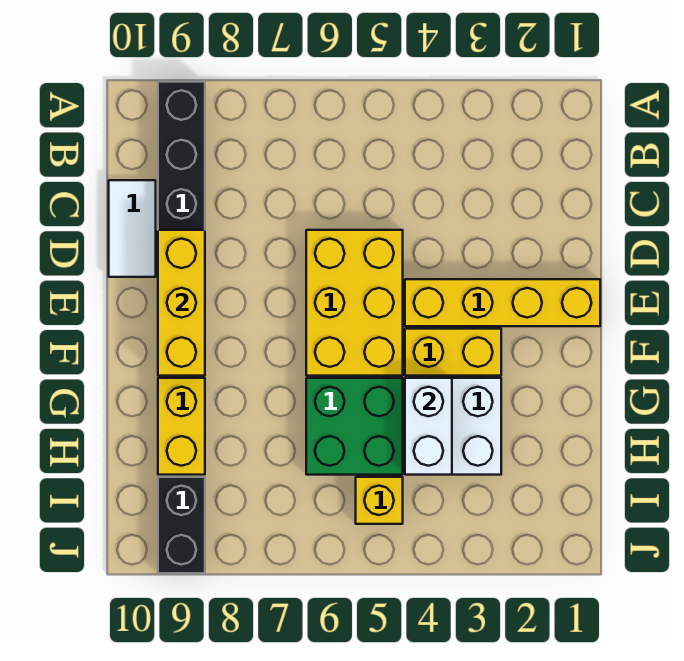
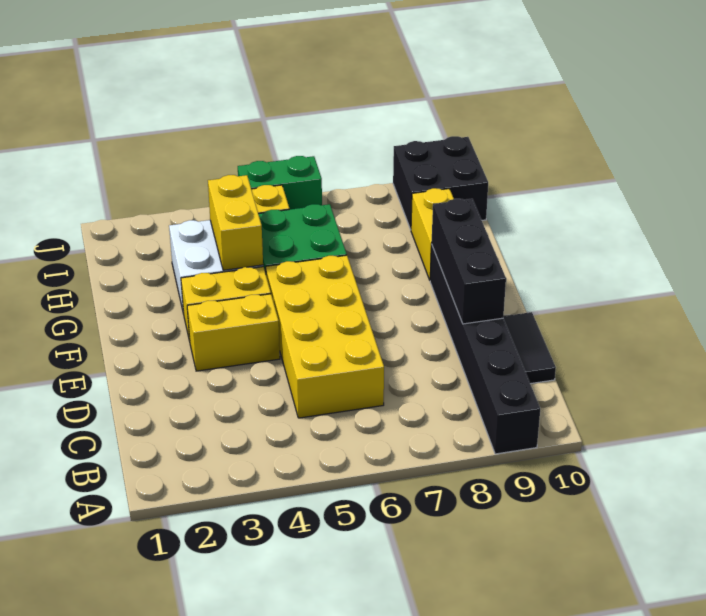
white 1x2 tile [109,180,156,277] -> black 1x2 tile [503,312,556,384]
yellow 2x3 brick [306,230,403,376] -> yellow 2x4 brick [266,255,384,418]
yellow 1x3 brick [158,230,205,376] -> black 1x3 brick [432,199,506,324]
yellow 1x4 brick [405,279,600,326] -> yellow 1x2 brick [187,294,280,371]
white 1x2 brick [405,378,452,475] -> yellow 1x2 brick [208,175,263,270]
black 1x2 brick [158,477,205,573] -> black 2x2 brick [393,136,488,230]
none -> green 1x2 brick [238,156,322,210]

